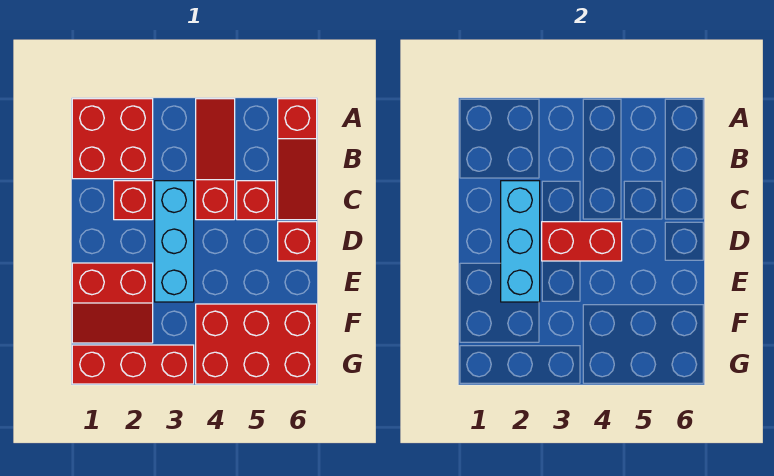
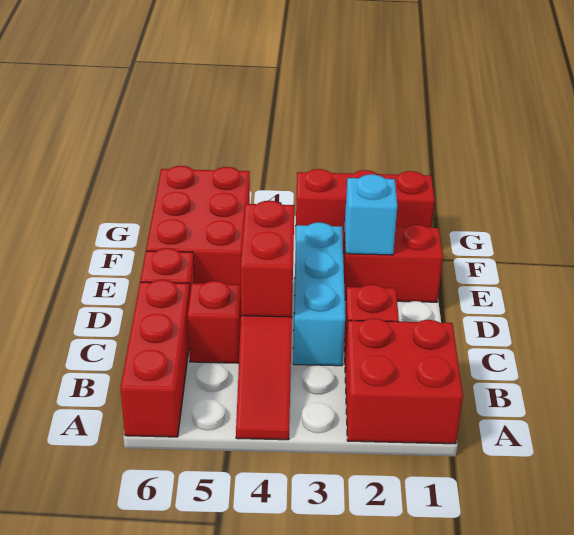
red 1x3 slope [278,99,317,220] -> red 1x3 brick [120,280,190,437]
cyan 1x3 brick [501,181,540,302] -> cyan 1x1 brick [345,174,397,255]
red 1x2 brick [542,222,622,261] -> red 1x2 brick turned to [241,201,294,317]
red 2x3 brick [196,304,317,384] -> red 2x3 brick turned to [146,166,250,284]

